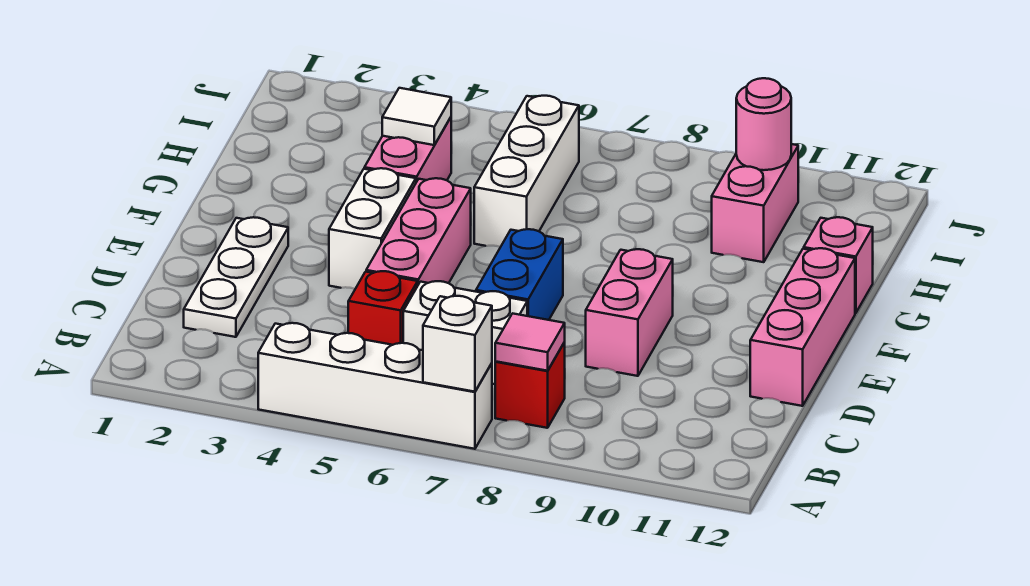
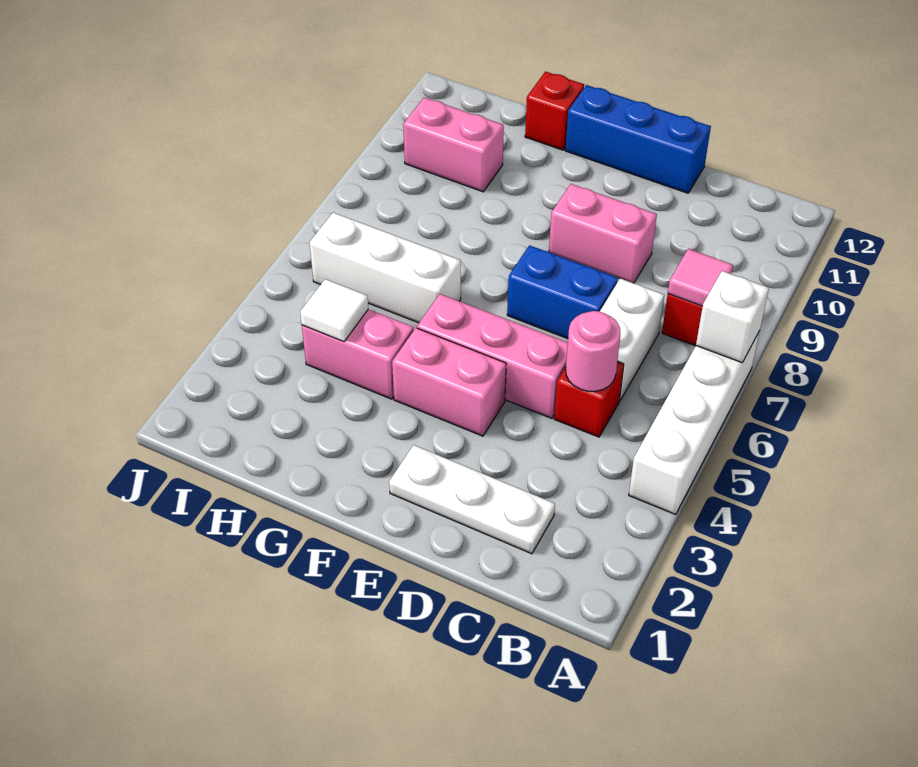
pink 1x3 brick [750,248,855,406] -> blue 1x3 brick [565,85,711,193]
white 1x2 brick [329,168,416,289] -> pink 1x2 brick [392,328,506,436]
pink 1x1 brick [804,217,873,313] -> red 1x1 brick [525,72,584,150]
pink 1x1 round brick [736,78,791,170] -> pink 1x1 round brick moved to [566,311,621,391]

